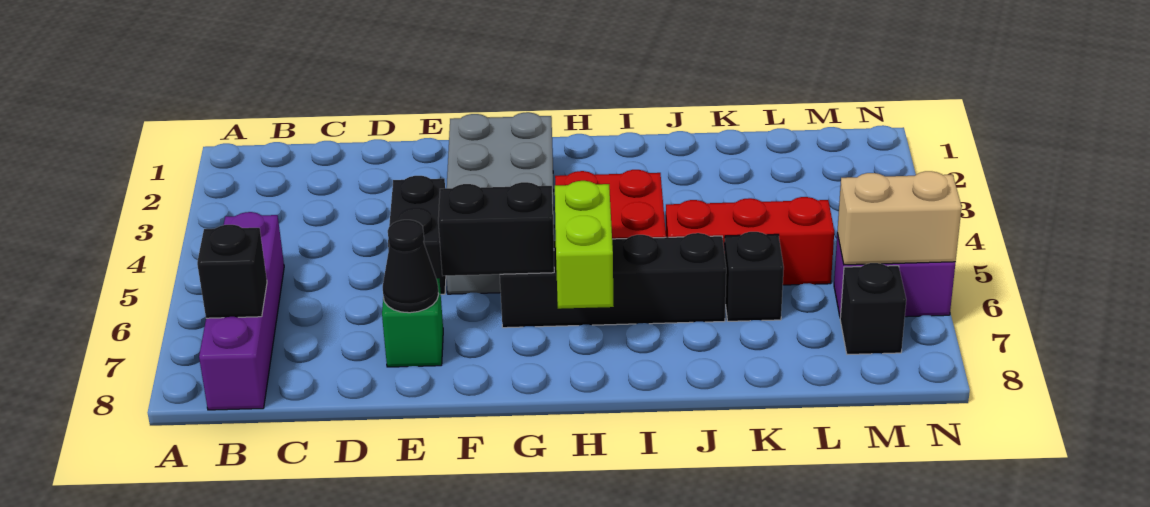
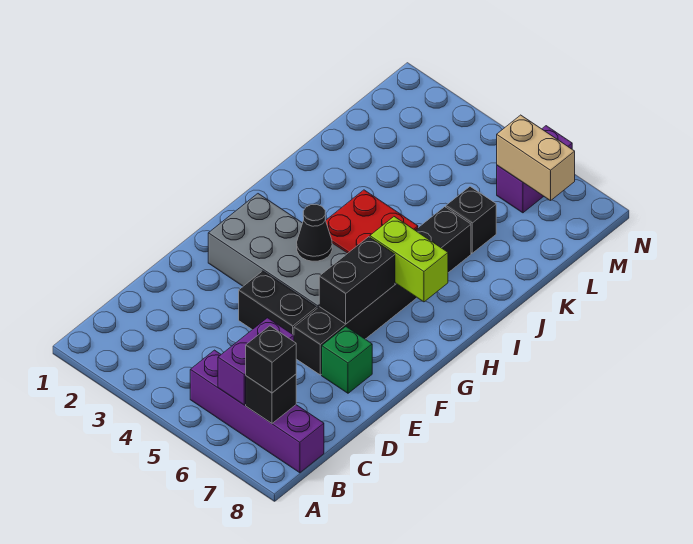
none -> purple 1x2 brick [218,318,294,405]
black 1x1 cone [383,220,439,313] -> black 1x1 cone moved to [297,205,332,261]
black 1x4 brick [500,233,726,328] -> black 1x6 brick [294,207,471,375]
red 1x3 brick [666,197,834,285] -> none
tan 1x2 brick [837,171,962,265] -> tan 1x2 brick turned to [497,115,575,201]
black 1x1 brick [840,263,906,354] -> black 1x1 brick moved to [246,326,296,393]

